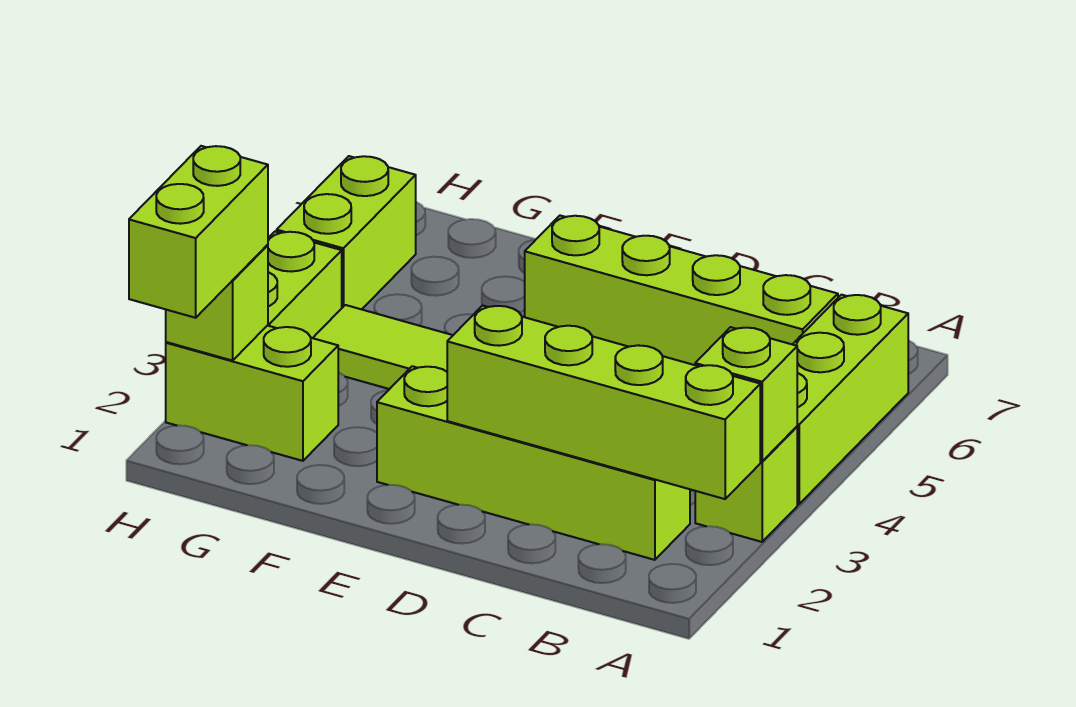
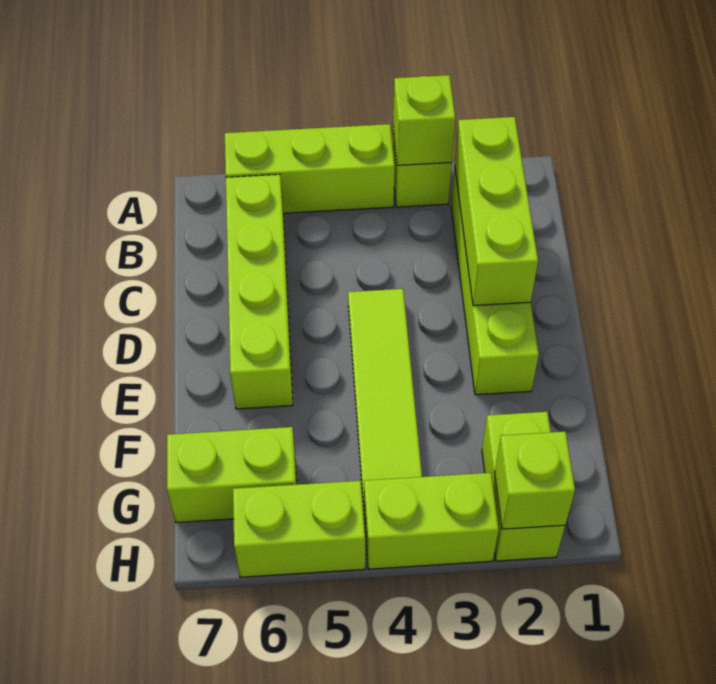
lime 1x4 brick [447,306,760,499] -> lime 1x3 brick [455,117,538,306]
lime 1x2 brick [129,146,268,318] -> lime 1x2 brick moved to [167,427,297,523]

